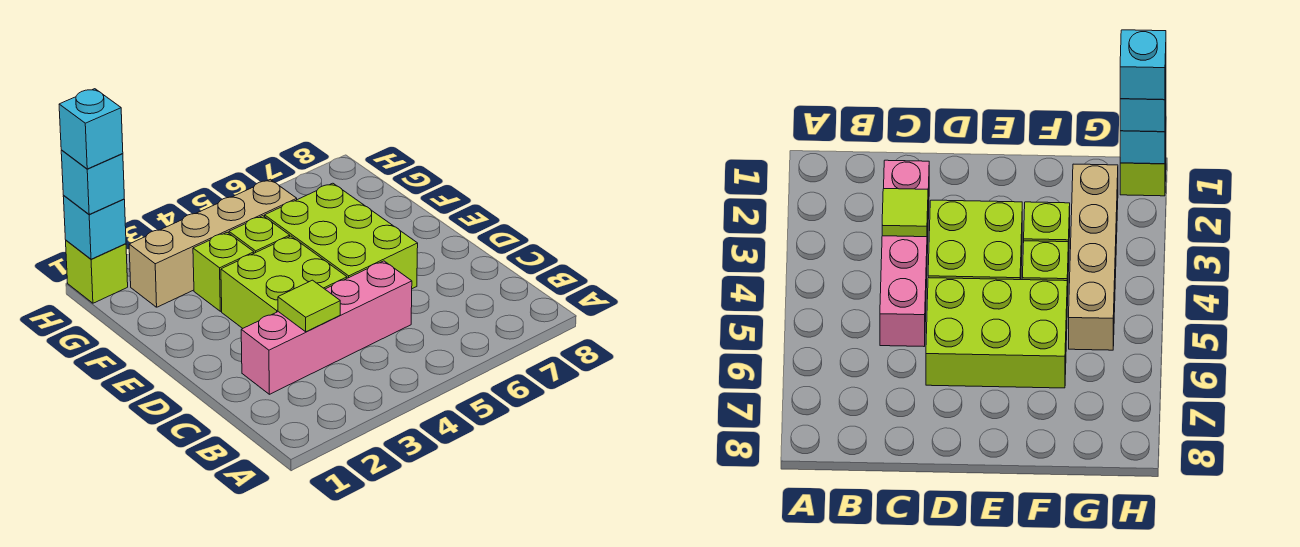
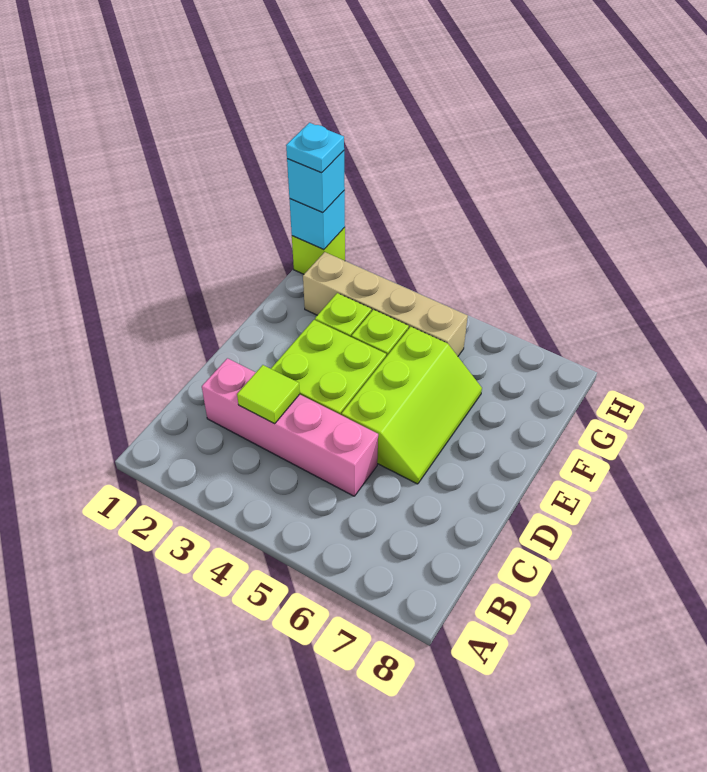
lime 2x3 brick [265,183,418,289] -> lime 2x3 slope [342,327,482,484]
cyan 1x1 brick [59,89,123,169] -> cyan 1x1 plate [286,123,344,173]

